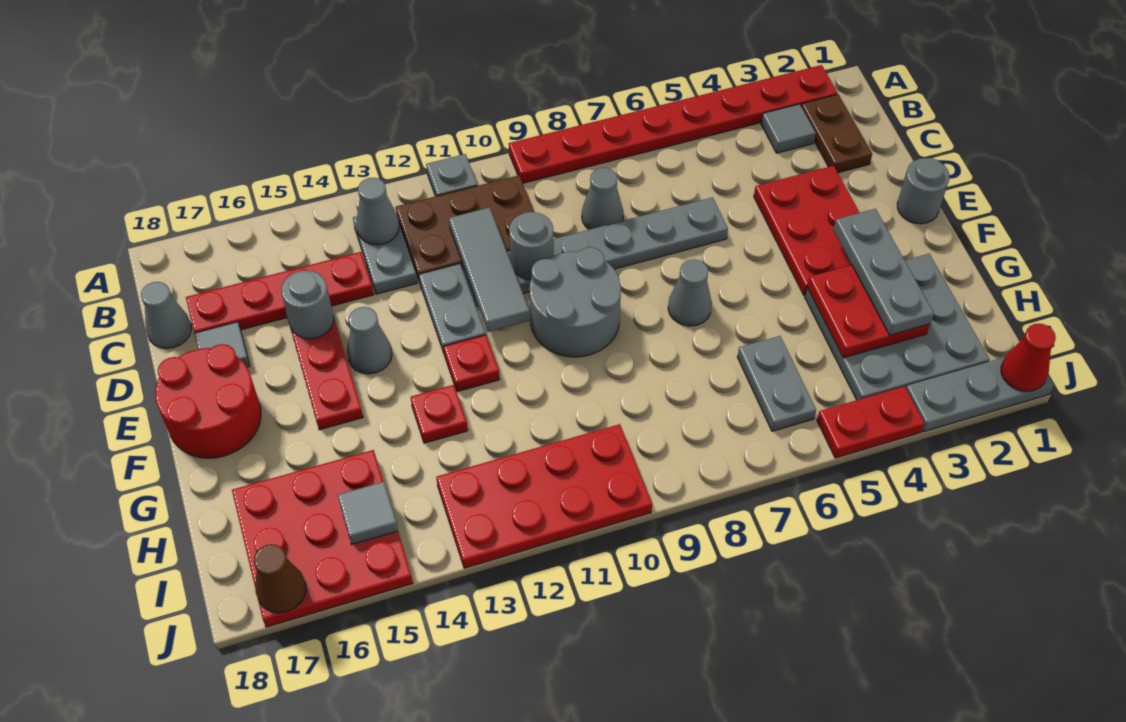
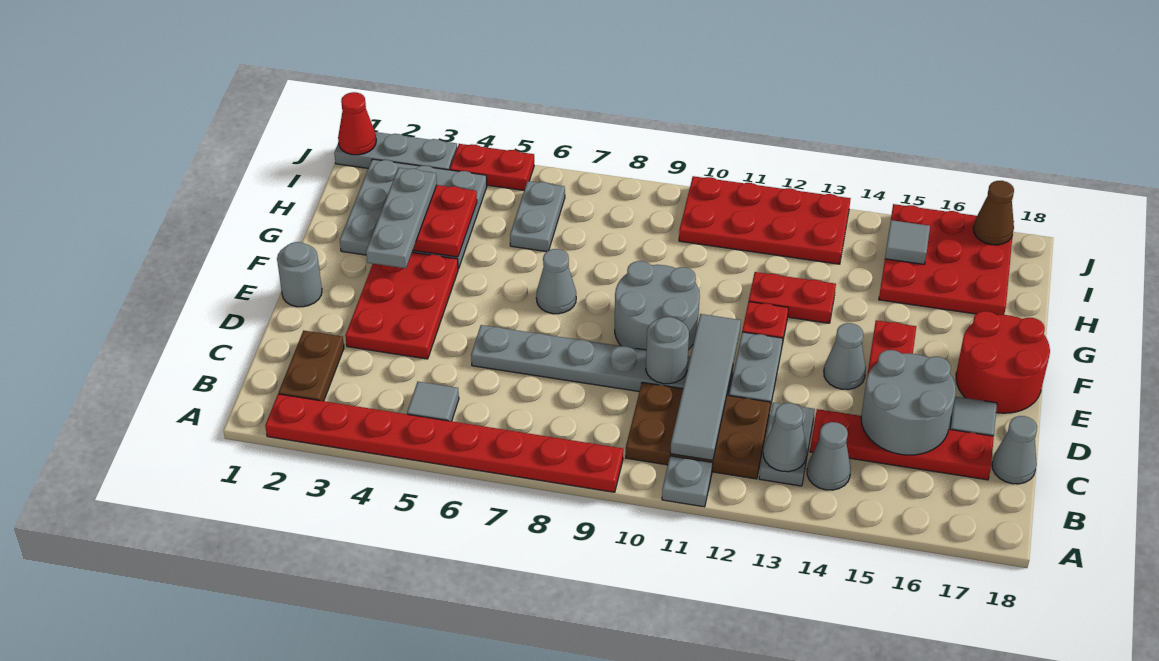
grey 1x1 tile [761,104,816,153] -> grey 1x1 tile moved to [407,382,459,421]
grey 1x1 cone [582,168,623,230] -> grey 1x1 cone moved to [807,422,851,490]
grey 1x3 tile [449,208,530,332] -> grey 1x4 tile [670,314,741,460]
grey 1x1 round brick [281,270,334,339] -> grey 2x2 round brick [861,350,956,455]
red 1x1 plate [411,385,468,443] -> red 1x2 plate [749,272,836,323]

